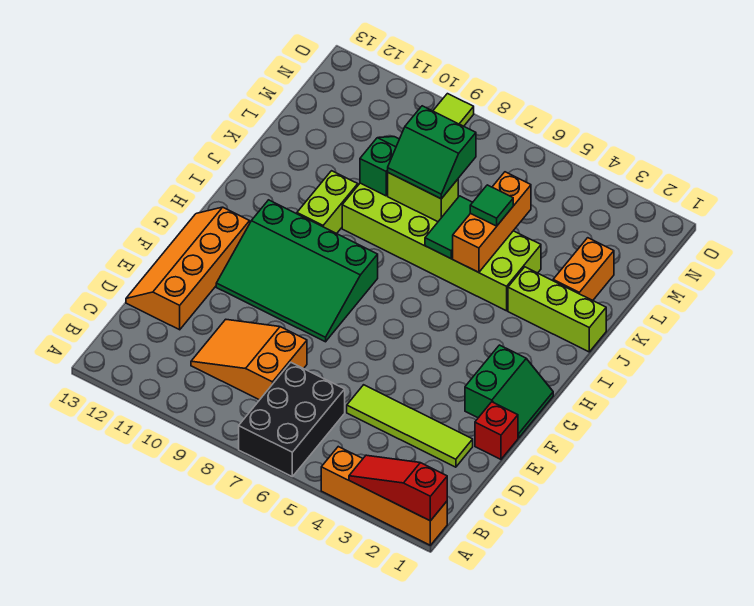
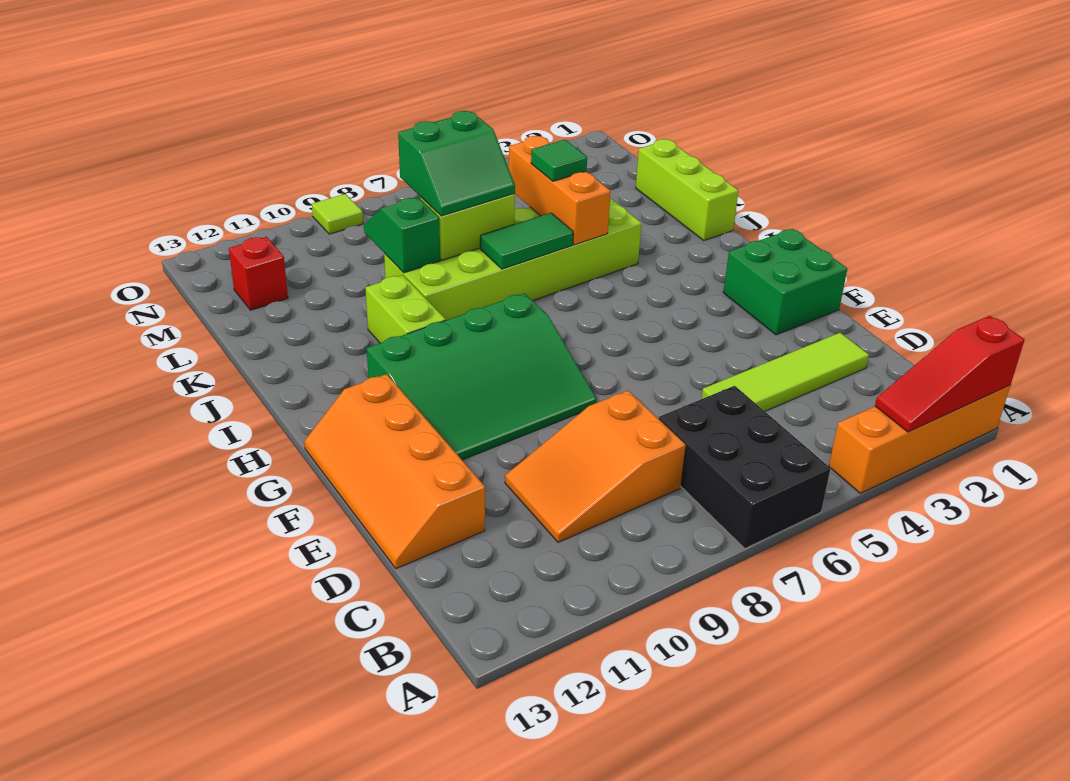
red 1x1 brick [475,402,518,459] -> red 1x1 brick moved to [229,237,288,310]
green 2x2 slope [465,345,553,438] -> green 2x2 brick [723,229,847,335]
lime 1x3 brick [508,267,606,352] -> lime 1x3 brick turned to [636,139,739,240]
green 1x2 tile [425,196,473,259] -> green 1x2 tile turned to [480,213,573,269]
orange 1x2 brick [553,238,614,300] -> none

